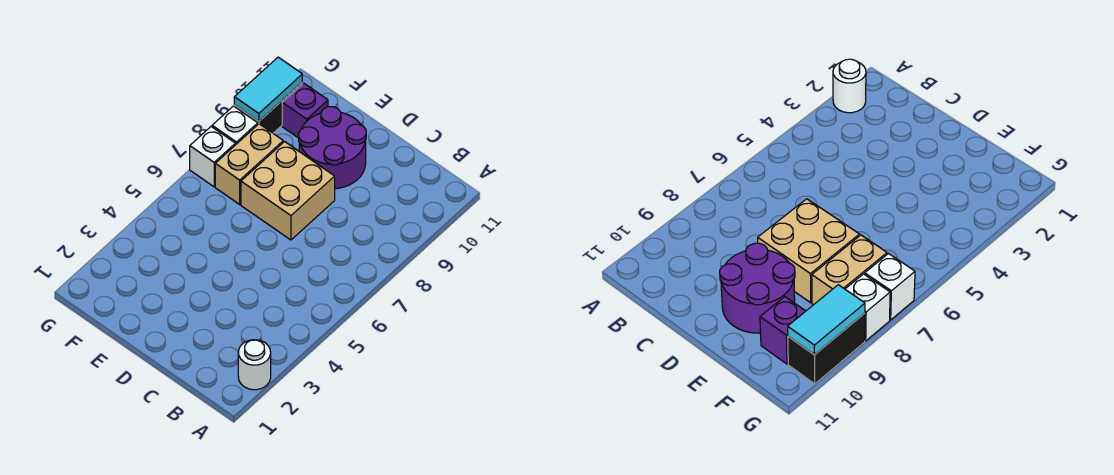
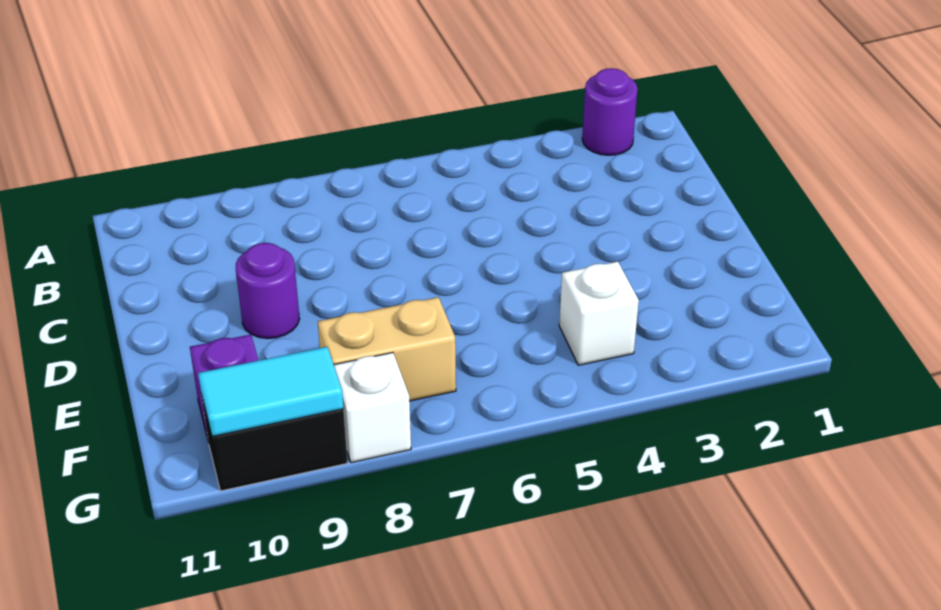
white 1x1 round brick [238,340,271,390] -> purple 1x1 round brick [582,68,638,155]
tan 2x2 brick [241,142,335,240] -> none
purple 2x2 round brick [299,107,366,189] -> purple 1x1 round brick [236,243,300,339]
white 1x1 brick [190,127,235,187] -> white 1x1 brick moved to [559,262,639,365]

